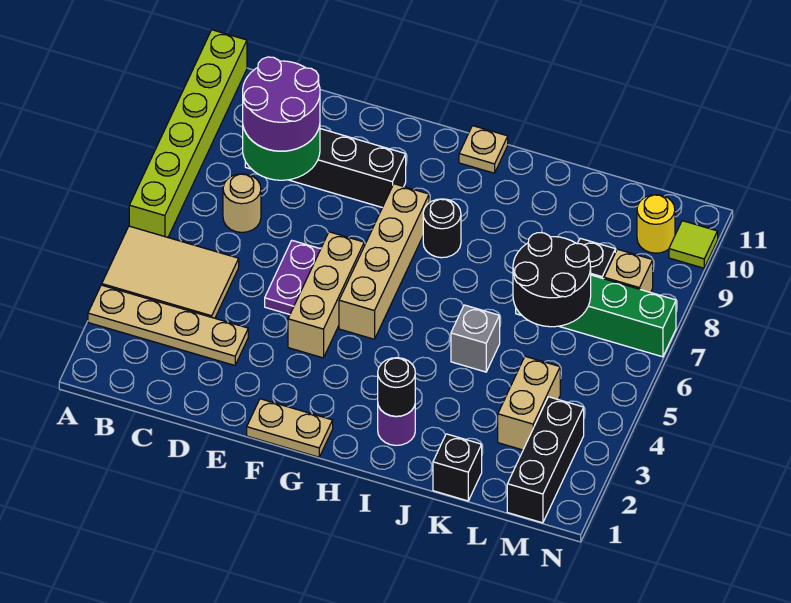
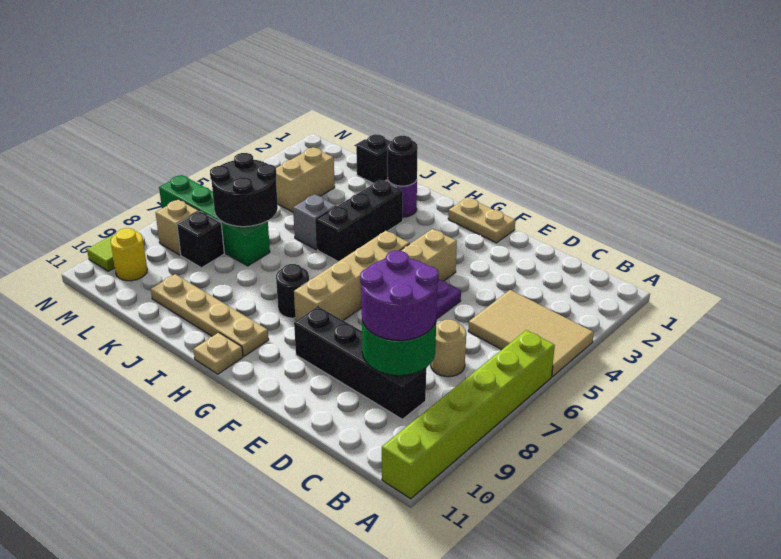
tan 1x4 plate [88,285,248,365] -> tan 1x4 plate moved to [151,274,269,356]
black 1x3 brick [507,397,584,523] -> black 1x3 brick moved to [316,180,403,262]

